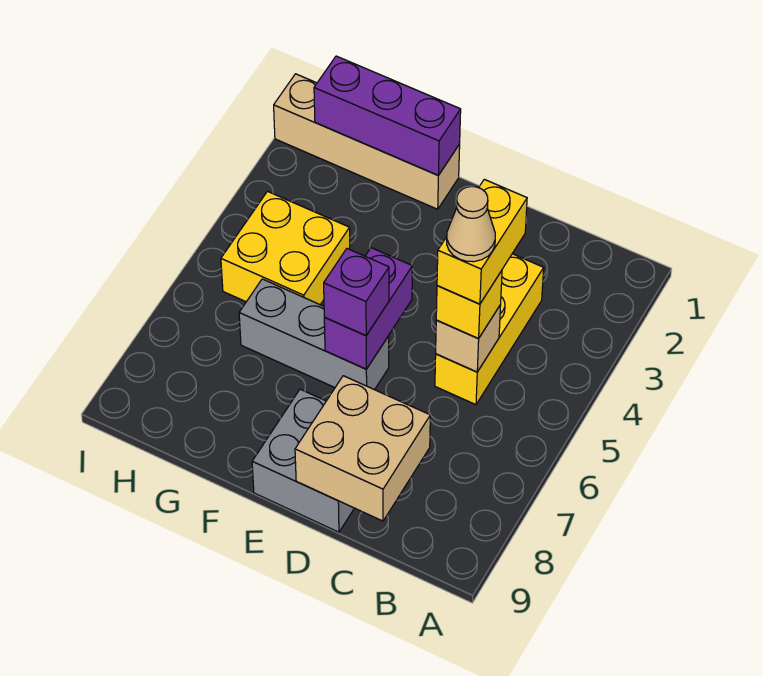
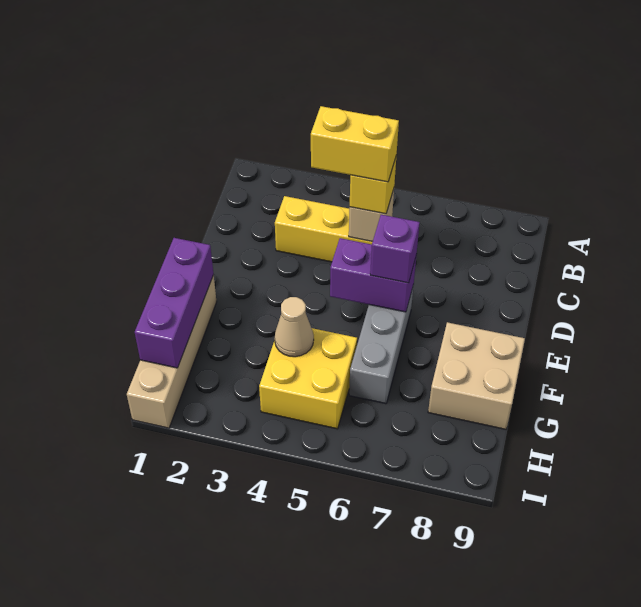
tan 1x1 cone [447,186,495,262] -> tan 1x1 cone moved to [275,297,314,357]
tan 2x2 brick [295,376,430,521] -> tan 2x2 brick moved to [428,322,525,429]
grey 2x2 brick [252,389,354,532] -> none

